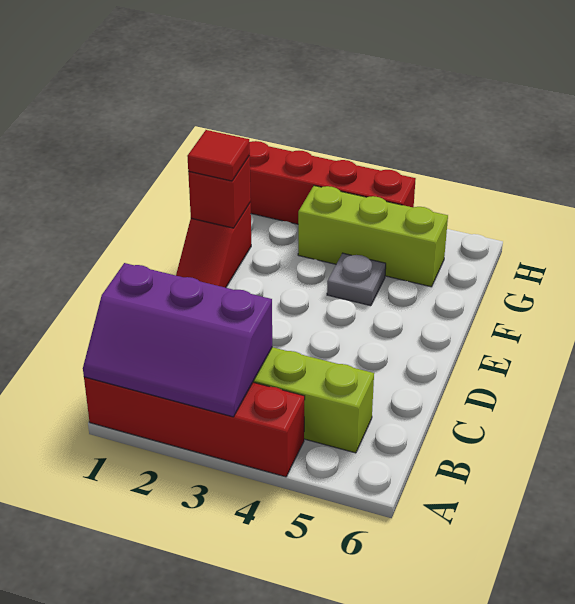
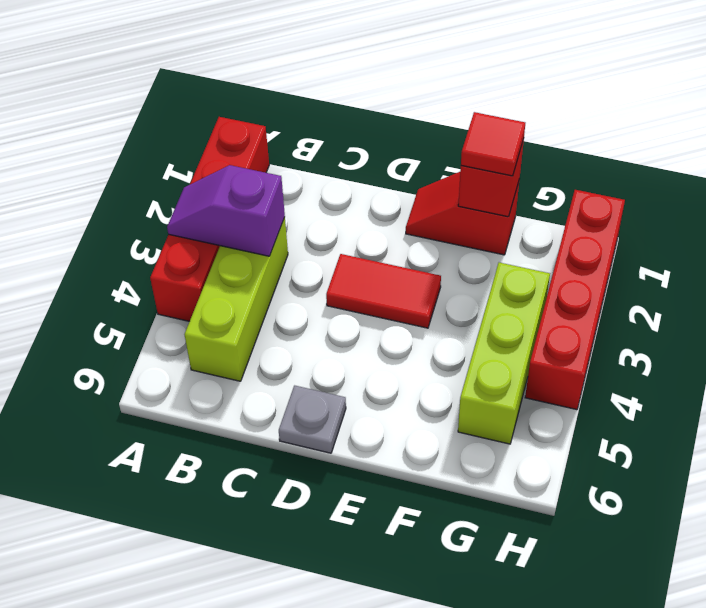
purple 2x3 slope [83,263,272,417] -> purple 1x2 slope [167,165,285,256]
none -> red 1x2 tile [326,254,441,328]
grey 1x1 plate [327,253,386,306] -> grey 1x1 plate moved to [279,386,346,453]

